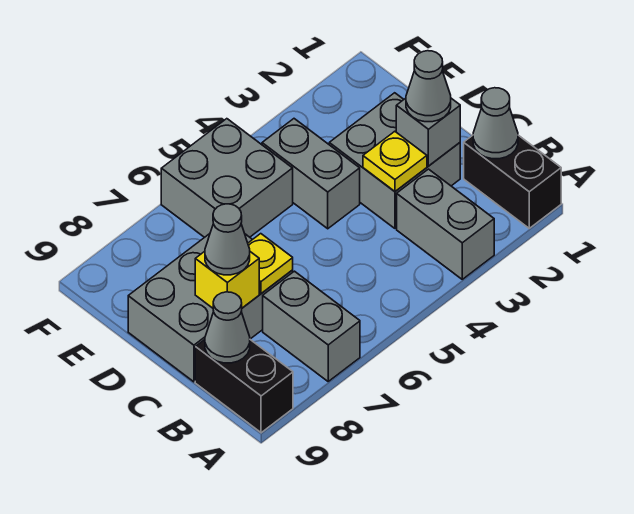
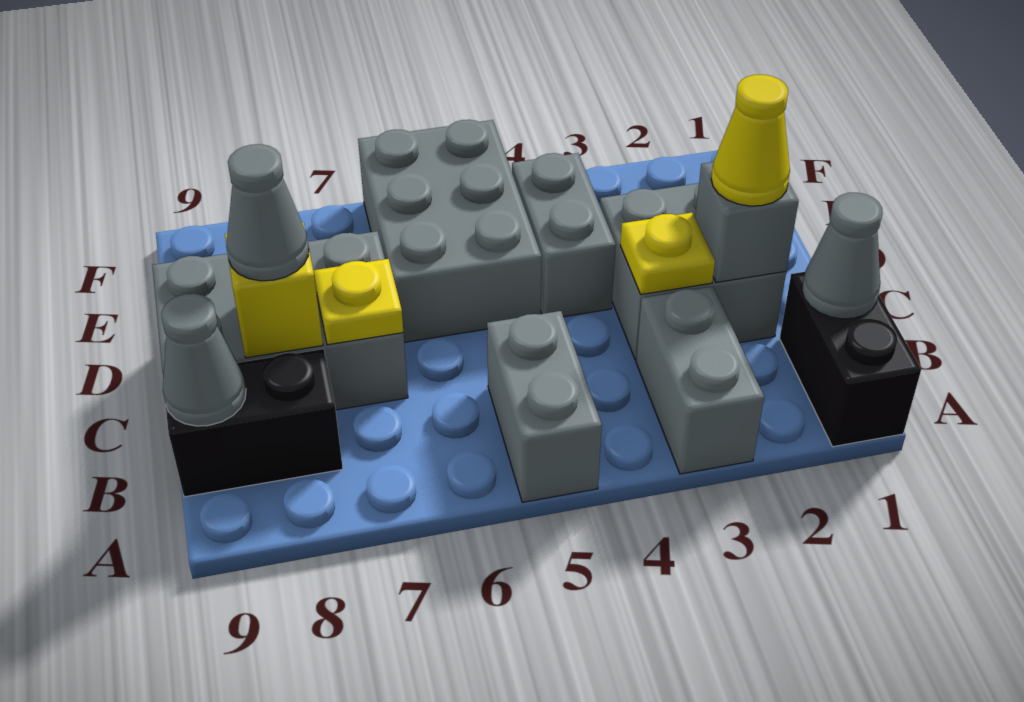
grey 1x2 brick [263,271,360,381] -> grey 1x2 brick moved to [487,311,602,502]
black 1x2 brick [195,340,293,433] -> black 1x2 brick turned to [163,349,343,497]
grey 1x1 cone [406,51,451,122] -> yellow 1x1 cone [711,75,790,206]
grey 2x2 brick [161,119,293,237] -> grey 2x3 brick [358,120,542,342]

